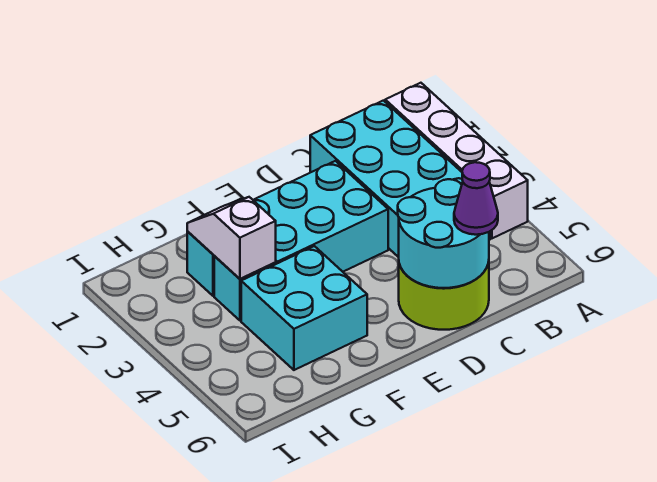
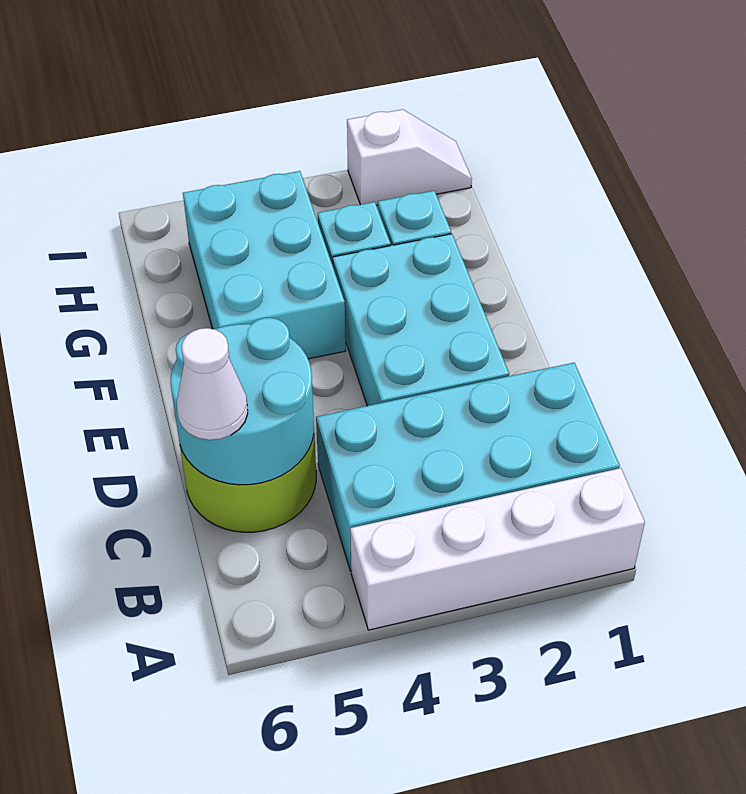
purple 1x1 cone [454,162,498,235] -> white 1x1 cone [177,328,248,440]
cyan 2x2 brick [241,246,367,370] -> cyan 2x3 brick [183,171,346,359]
white 1x2 slope [187,197,276,279] -> white 1x2 slope moved to [347,109,472,206]

